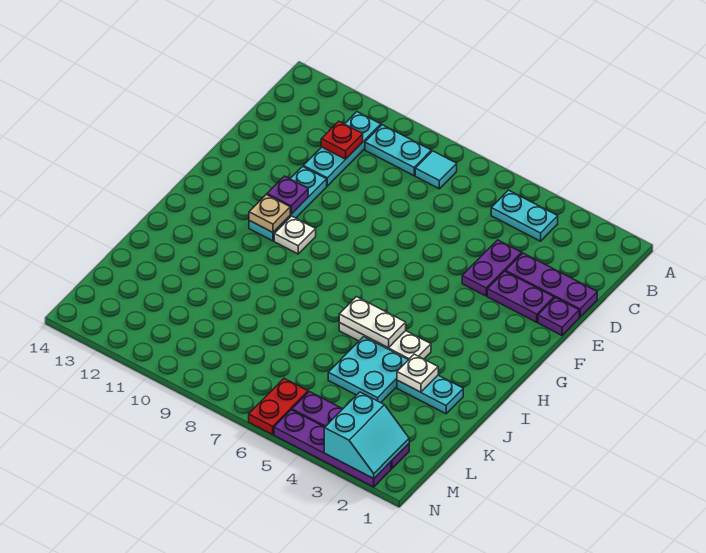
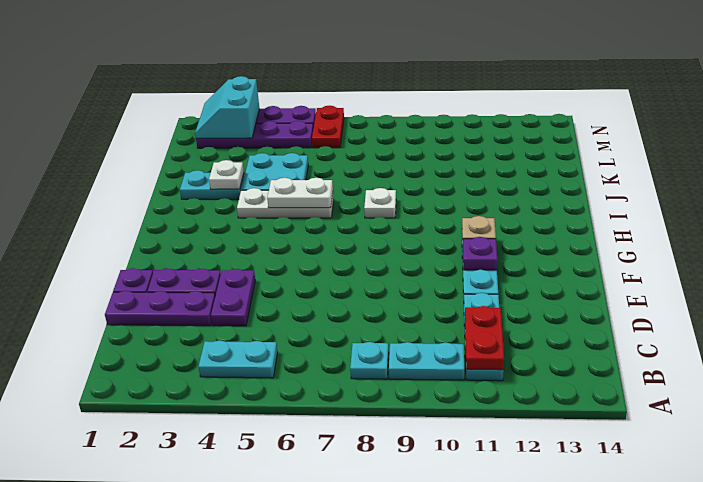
cyan 1x1 tile [415,151,457,189] -> cyan 1x1 plate [350,342,389,379]
red 1x1 plate [321,121,363,159] -> red 1x2 plate [465,306,504,370]
white 1x1 plate [274,216,316,254] -> white 1x1 plate moved to [364,188,396,218]

